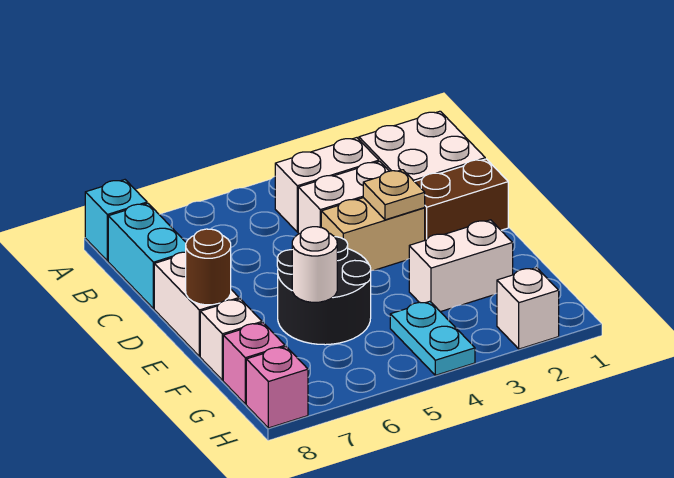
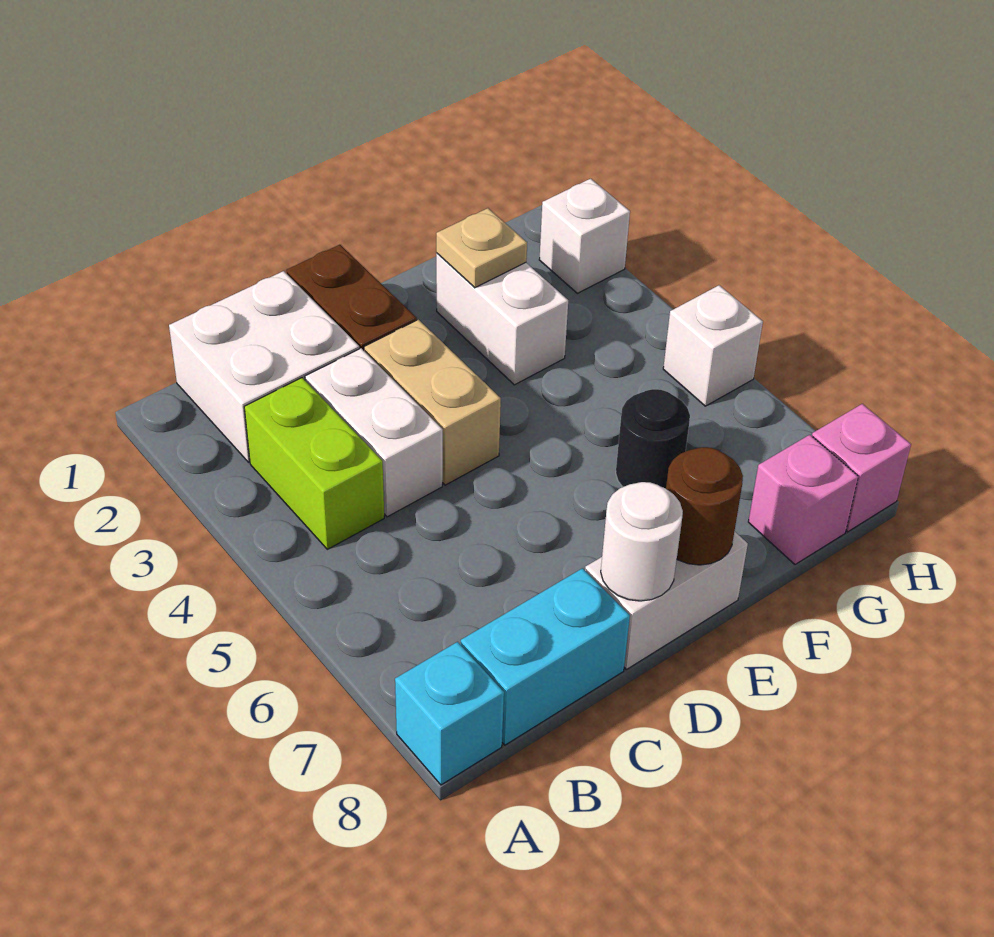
white 1x2 brick [275,138,379,232] -> lime 1x2 brick [244,378,384,549]
tan 1x1 plate [363,170,425,220] -> tan 1x1 plate moved to [436,208,527,288]
black 2x2 round brick [277,237,371,345] -> black 1x1 round brick [616,389,690,489]
white 1x1 round brick [292,227,337,302] -> white 1x1 round brick moved to [601,482,683,601]
white 1x1 brick [200,299,262,380] -> white 1x1 brick moved to [663,285,763,406]
cyan 1x2 plate [390,301,475,375] -> none

